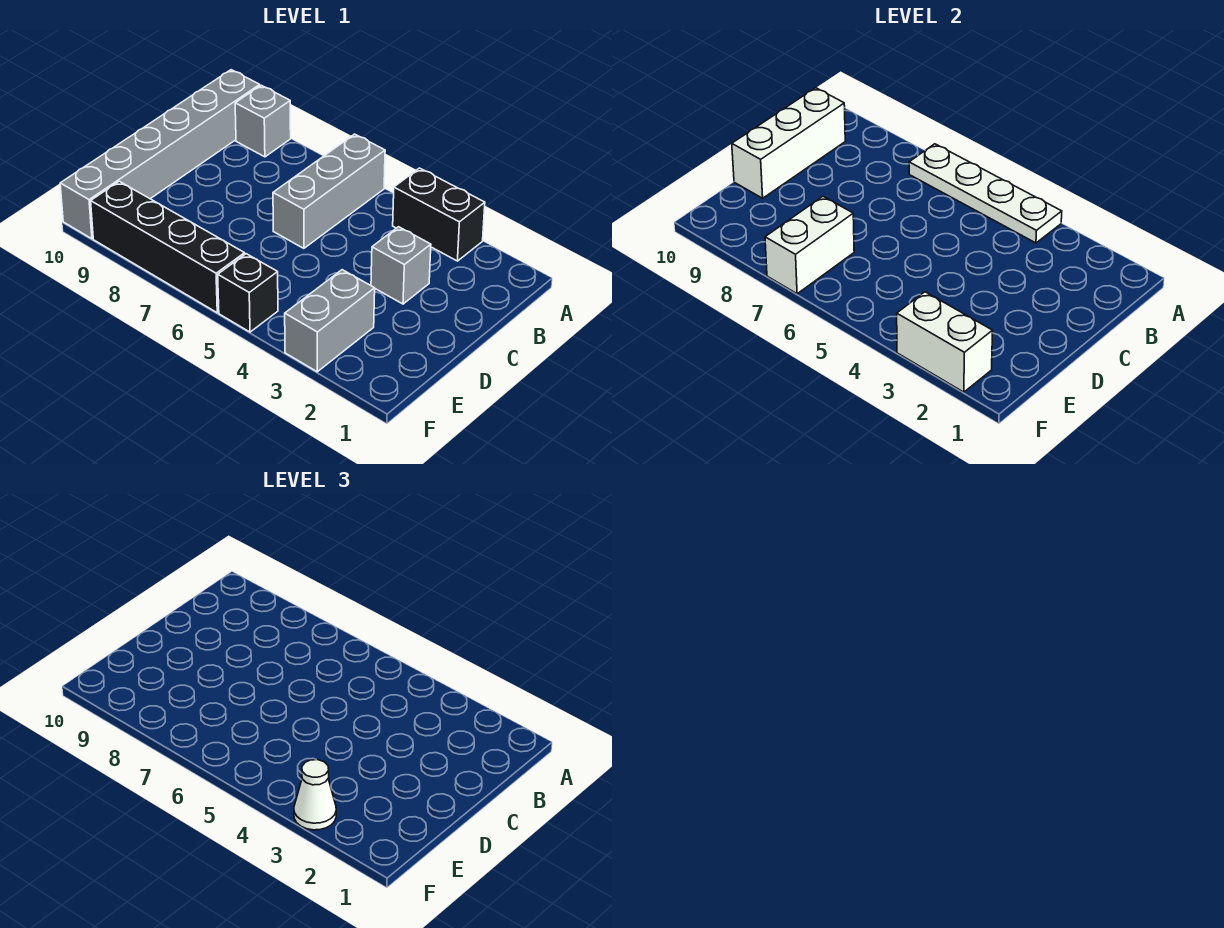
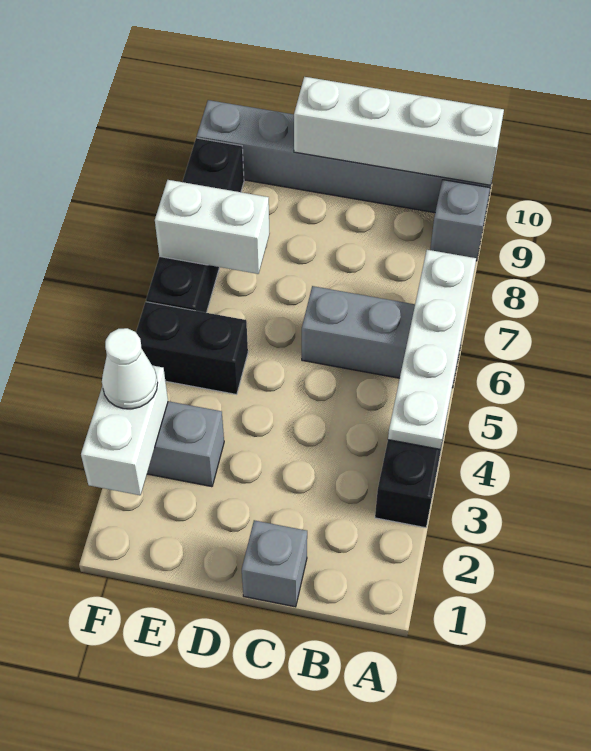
white 1x3 brick [732,88,845,198] -> white 1x4 brick [294,77,504,185]
grey 1x1 brick [371,227,431,304] -> grey 1x1 brick moved to [242,520,307,607]
black 1x1 brick [218,254,278,332] -> black 1x2 brick [136,302,248,395]

